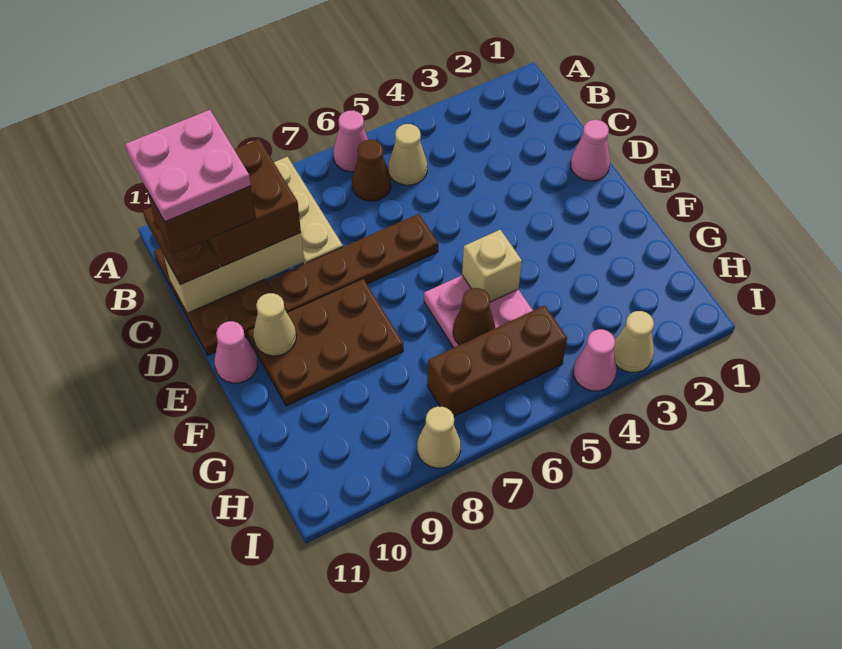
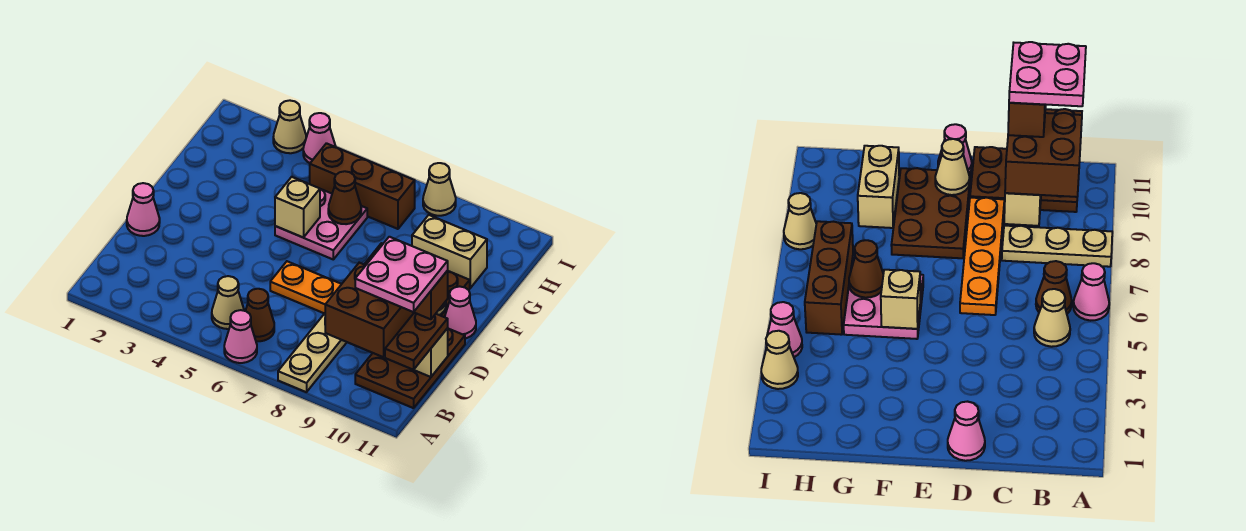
brown 1x4 plate [268,214,438,312] -> orange 1x4 plate [270,261,341,313]
none -> tan 1x2 brick [412,215,487,288]

